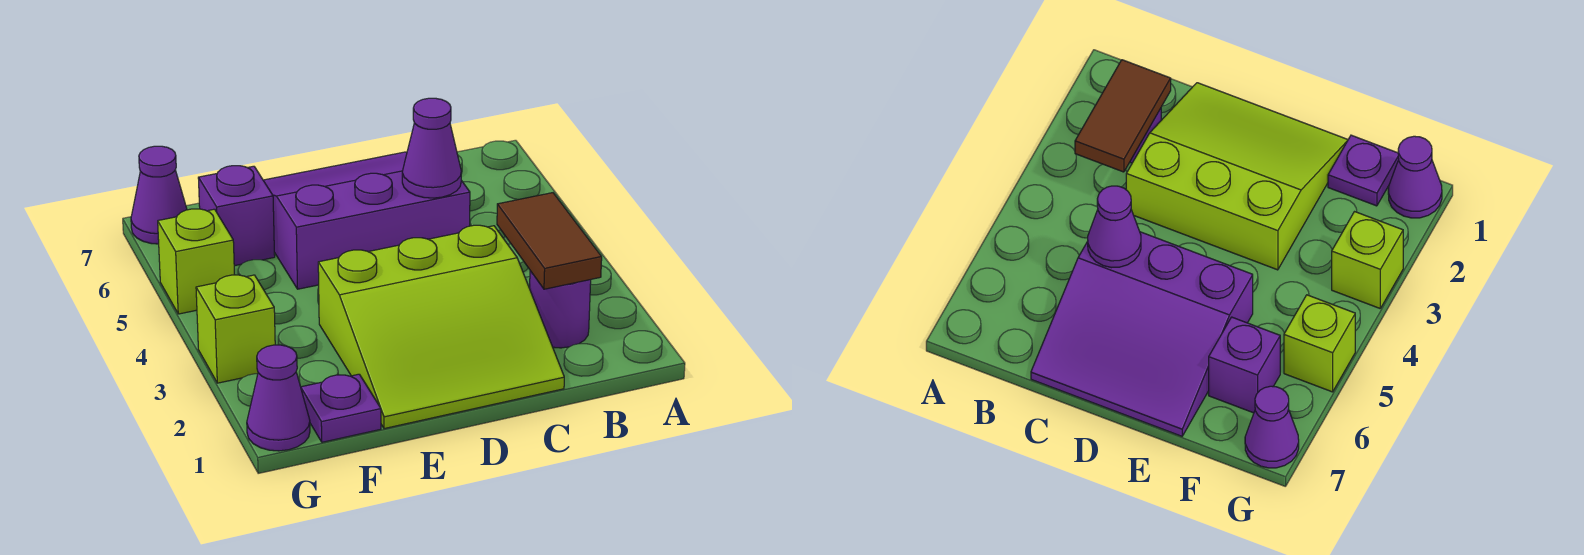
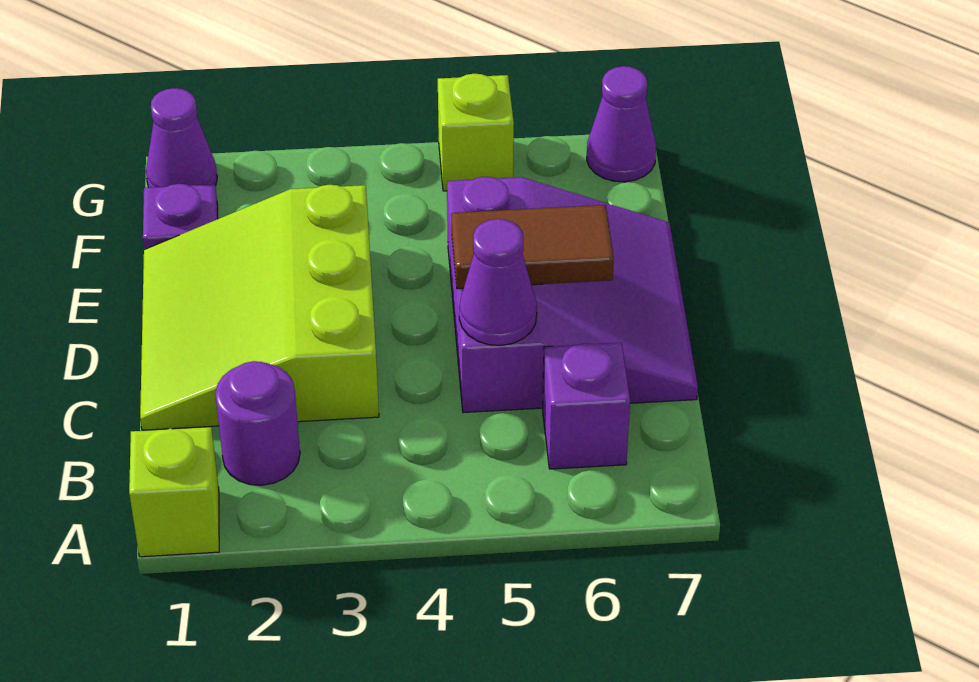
brown 1x2 tile [497,193,602,289] -> brown 1x2 tile moved to [451,205,614,289]
purple 1x1 brick [198,166,275,266] -> purple 1x1 brick moved to [543,343,630,469]
lime 1x1 brick [196,275,275,383] -> lime 1x1 brick moved to [129,427,219,557]

